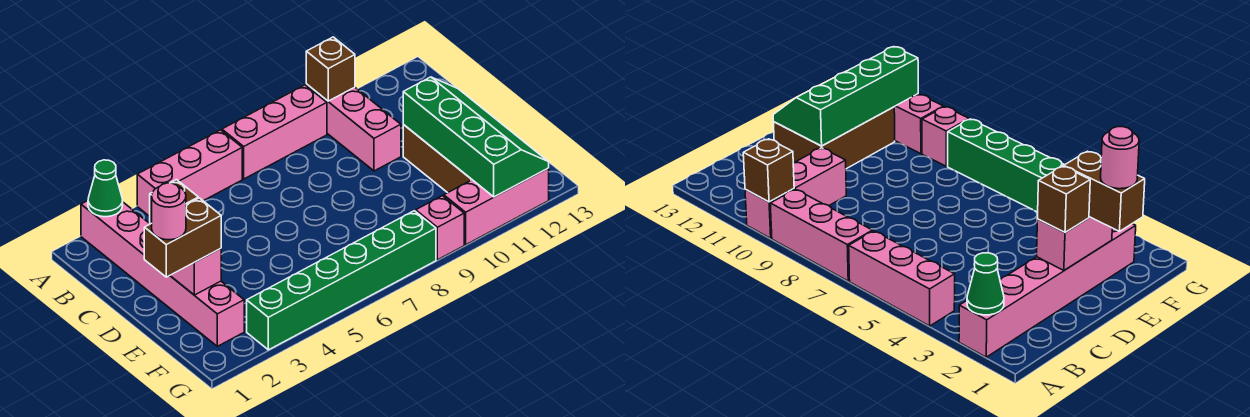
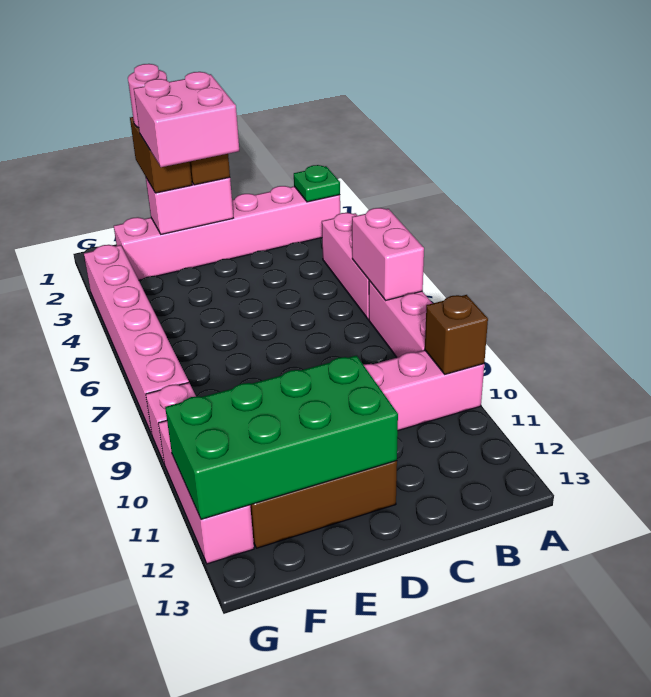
green 1x1 cone [88,160,123,217] -> green 1x1 plate [294,165,340,202]
none -> pink 1x2 brick [352,208,424,300]
none -> pink 2x2 brick [134,72,239,167]
green 2x4 slope [403,77,549,197] -> green 2x4 brick [165,356,398,519]
green 1x6 brick [247,211,436,350] -> pink 1x6 brick [84,245,189,435]

